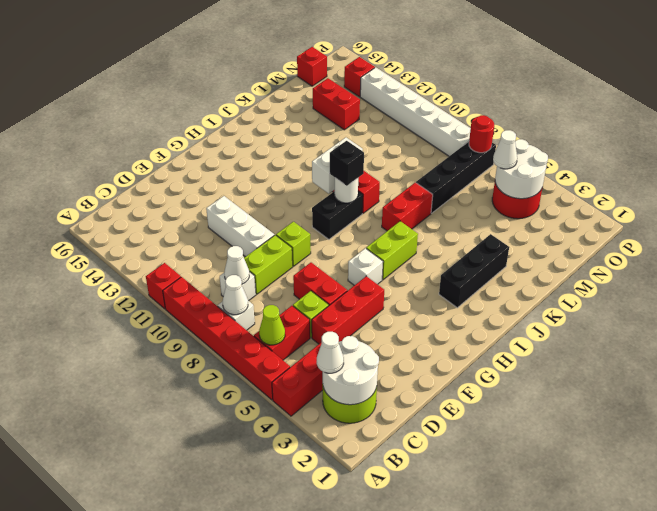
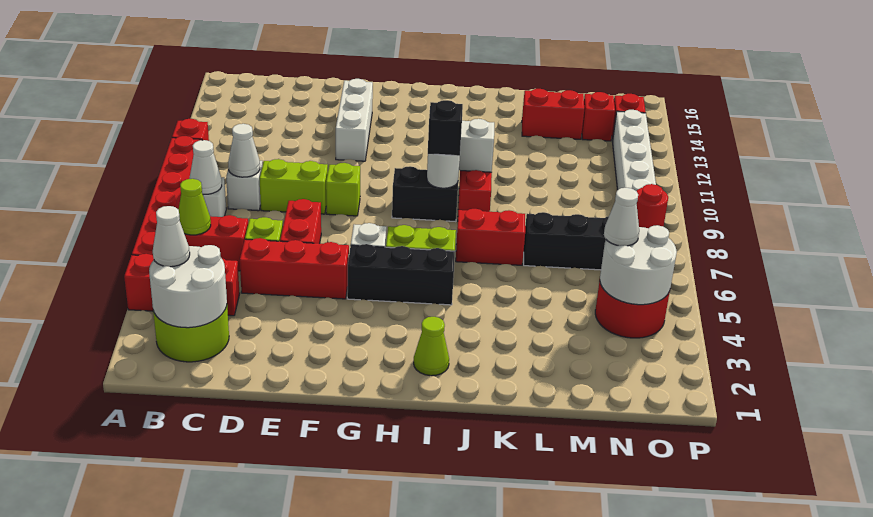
white 1x3 brick [206,196,274,257] -> white 1x3 brick moved to [336,79,373,161]
none -> lime 1x1 cone [414,317,449,376]
black 1x3 brick [439,234,509,308] -> black 1x3 brick moved to [347,244,455,305]
red 1x2 brick [313,78,360,130] -> red 1x2 brick turned to [522,89,584,139]
red 1x1 brick [297,47,327,86] -> red 1x1 brick moved to [582,92,615,141]

